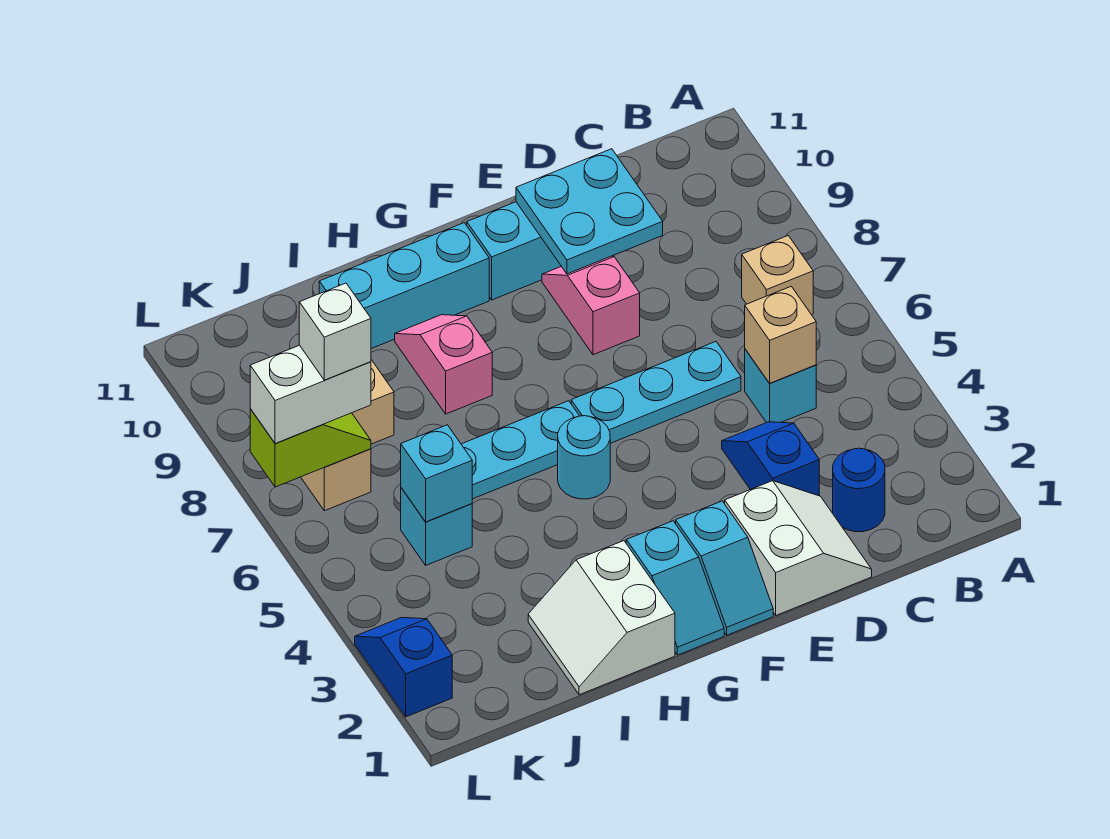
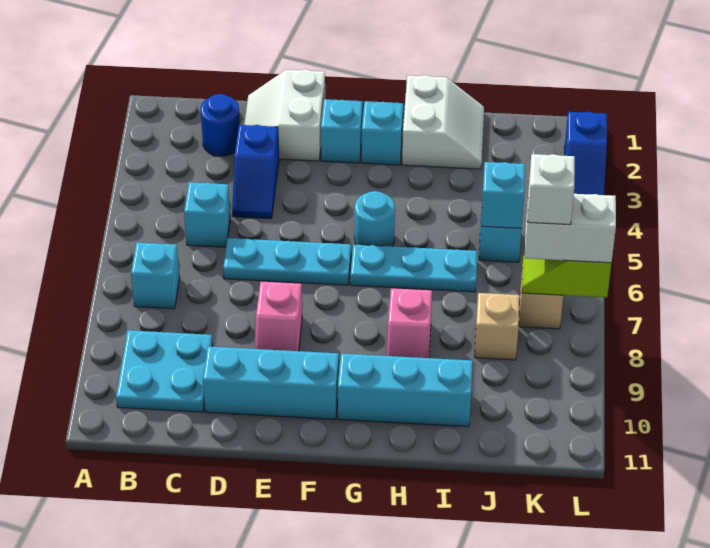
tan 1x1 brick [742,236,813,315] -> cyan 1x1 brick [131,243,180,309]
tan 1x1 brick [745,286,816,383] -> none
cyan 2x2 plate [516,149,663,274] -> cyan 2x2 plate moved to [116,330,213,412]

